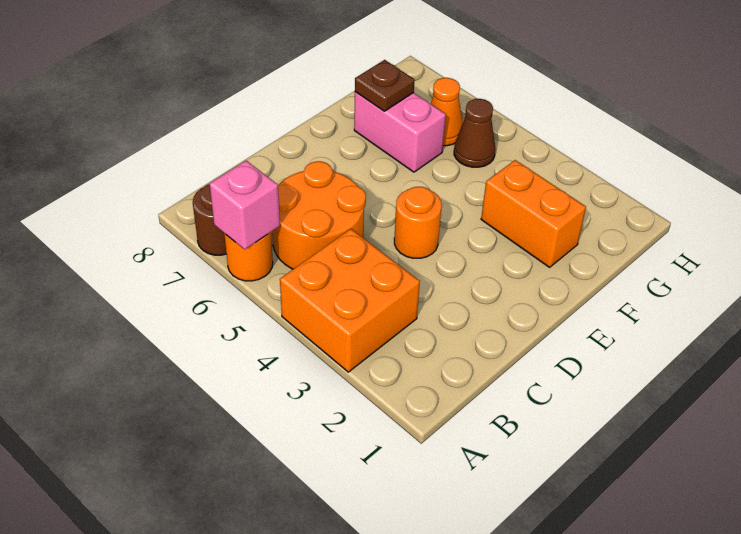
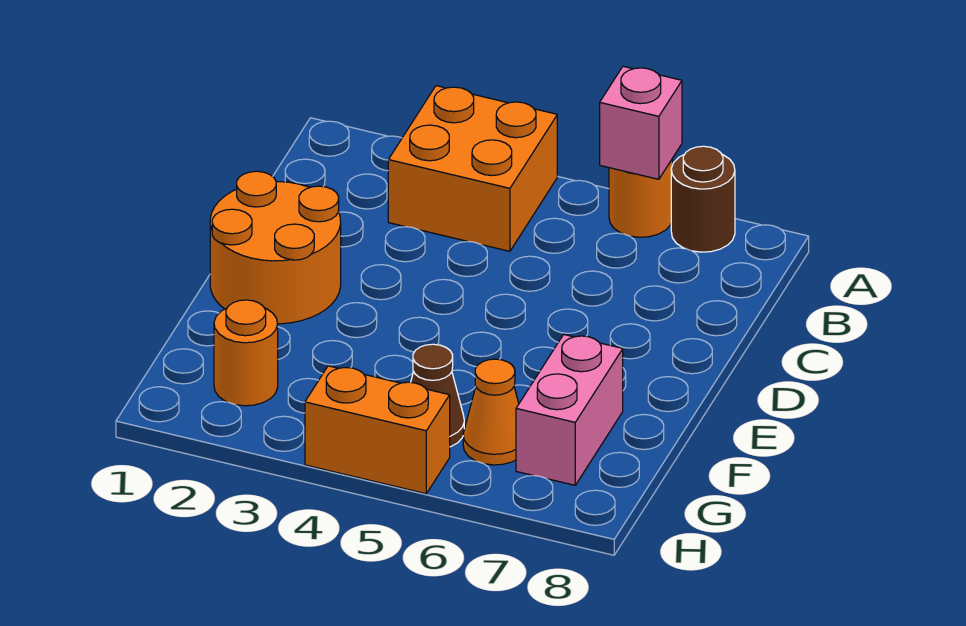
orange 2x2 round brick [272,161,366,269] -> orange 2x2 round brick moved to [210,171,341,324]
orange 1x1 round brick [394,187,442,258] -> orange 1x1 round brick moved to [214,300,278,406]
orange 1x2 brick [481,160,586,267] -> orange 1x2 brick moved to [305,366,450,494]
pink 1x2 brick [354,92,446,172] -> pink 1x2 brick turned to [516,335,623,485]
brown 1x1 plate [355,60,415,111] -> none

